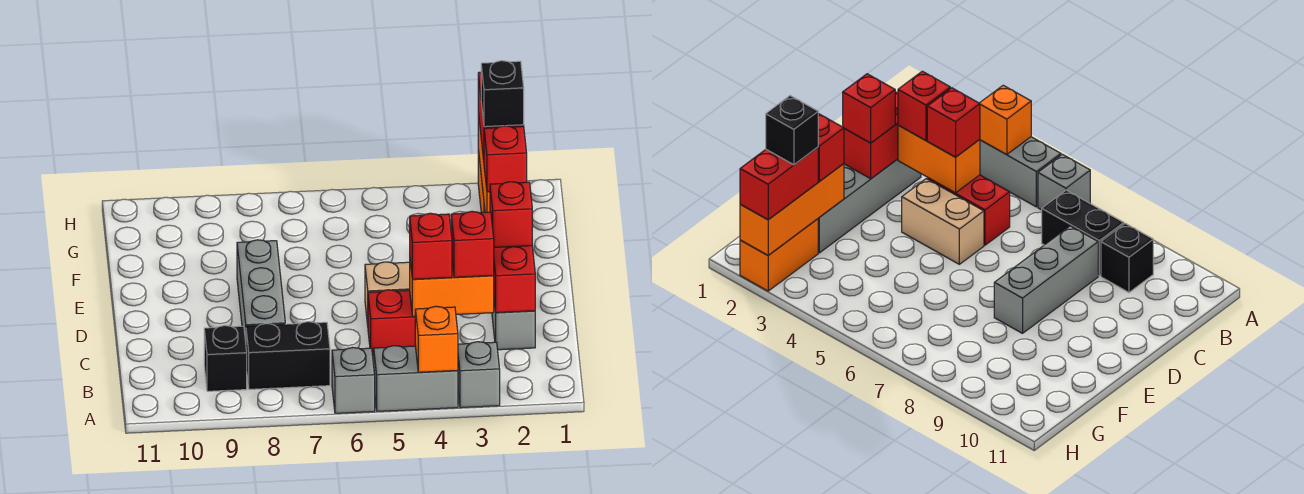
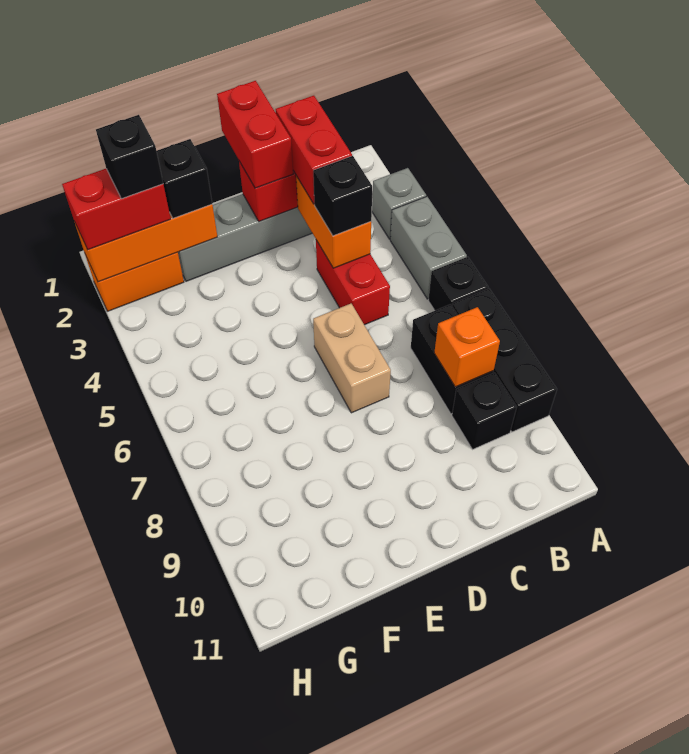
orange 1x1 brick [415,306,458,372] -> orange 1x1 brick moved to [434,307,500,387]
grey 1x1 brick [332,348,375,413] -> black 1x1 brick [428,257,488,310]
none -> black 1x3 brick [452,289,557,432]
red 1x1 brick [451,211,494,277] -> red 1x2 brick [276,96,352,204]
red 1x1 brick [410,213,452,279] -> black 1x1 brick [313,156,372,236]
grey 1x3 brick [237,240,285,341] -> none
red 1x1 brick [490,182,532,247] -> red 1x2 brick [217,81,293,188]
tan 1x2 brick [365,262,410,325] -> tan 1x2 brick moved to [313,304,391,413]
red 1x1 brick [484,126,527,192] -> black 1x1 brick [157,139,212,218]

